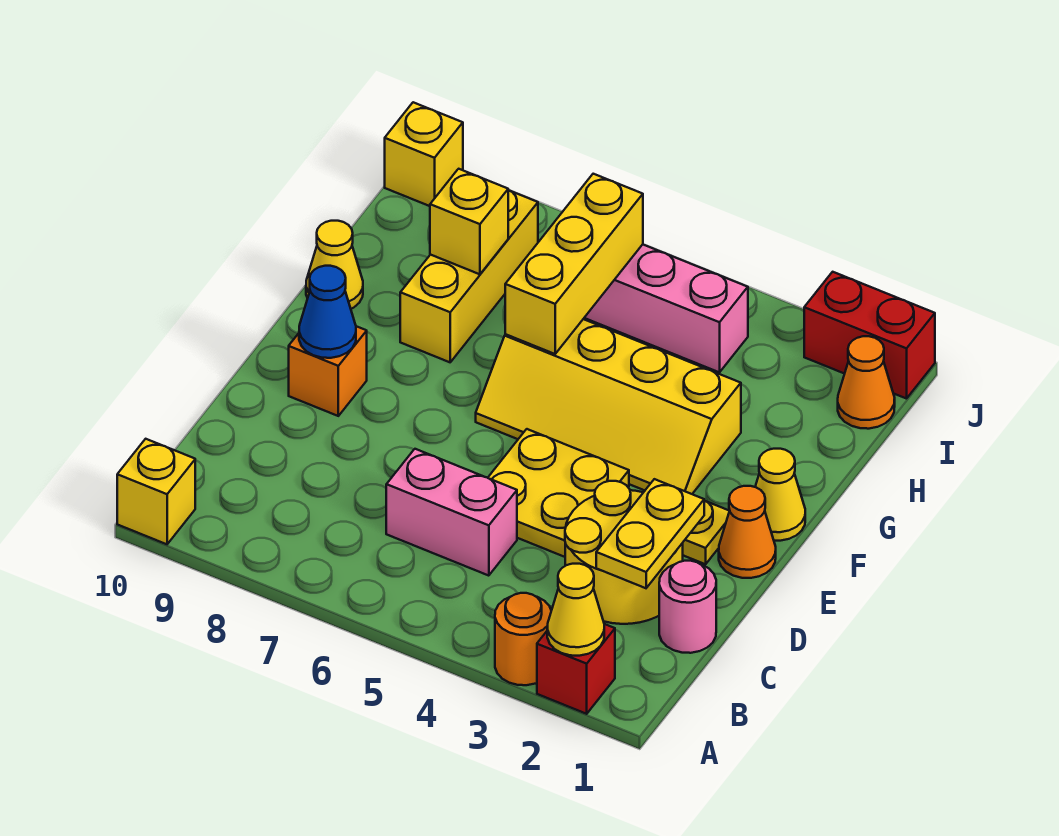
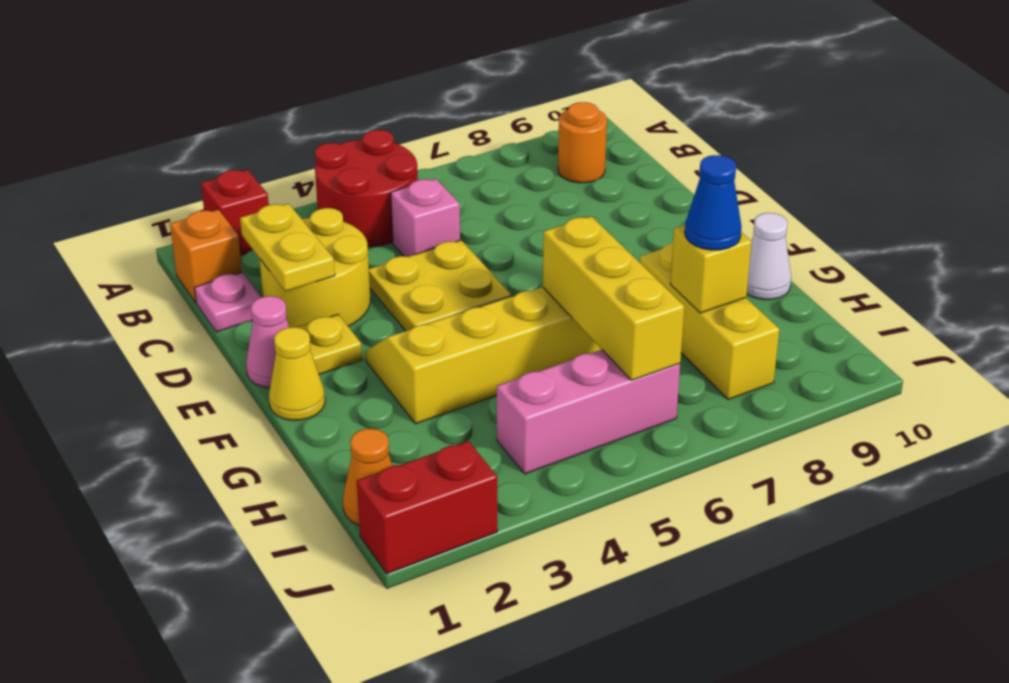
yellow 1x1 cone [547,564,604,656] -> none
orange 1x1 round brick [495,593,551,685] -> orange 1x1 round brick moved to [558,102,607,183]
none -> red 2x2 round brick [315,130,418,247]
yellow 1x1 brick [117,439,195,544] -> none
pink 1x1 round brick [659,561,716,653] -> pink 1x1 plate [194,273,261,332]
pink 1x2 brick [386,449,517,576] -> pink 1x1 brick [391,179,460,257]
orange 1x1 cone [719,486,776,578] -> pink 1x1 cone [246,296,289,388]
orange 1x1 brick [289,326,367,416] -> orange 1x1 brick moved to [170,210,242,303]
blue 1x1 cone [299,266,356,358] -> blue 1x1 cone moved to [685,155,742,250]
yellow 1x1 cone [306,221,363,309] -> white 1x1 cone [747,213,791,300]
yellow 1x1 brick [385,102,463,206] -> none

